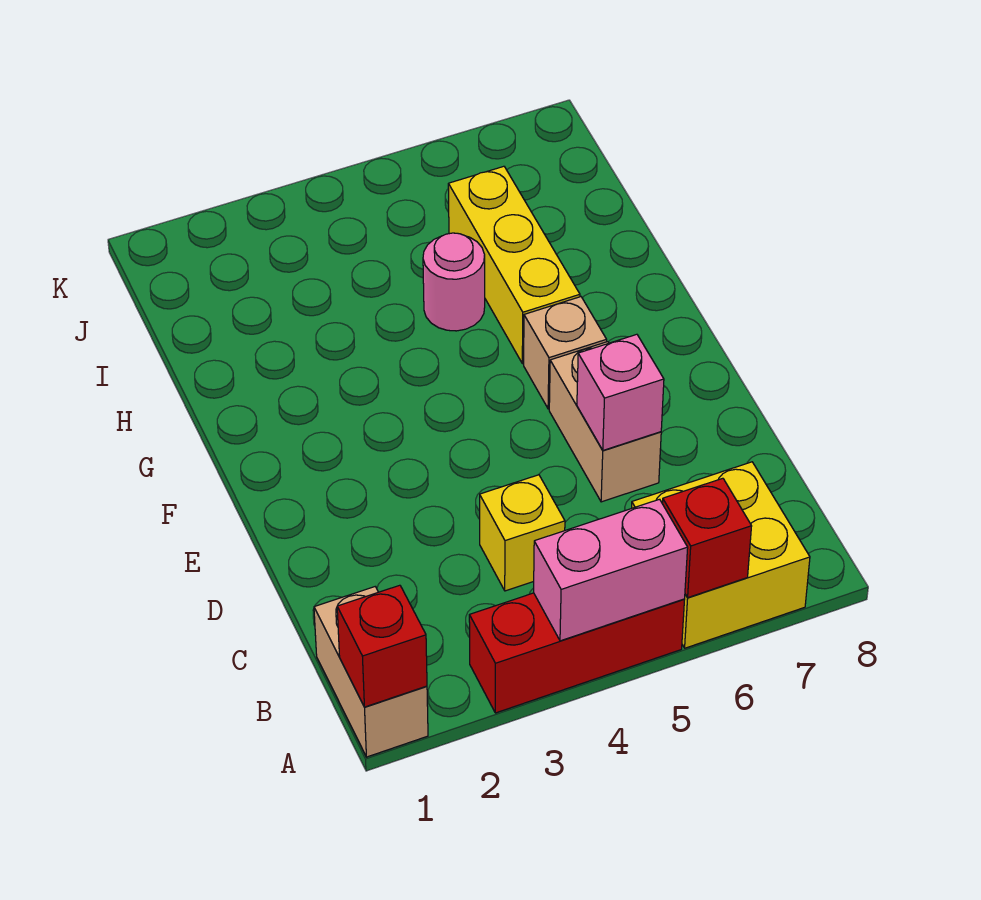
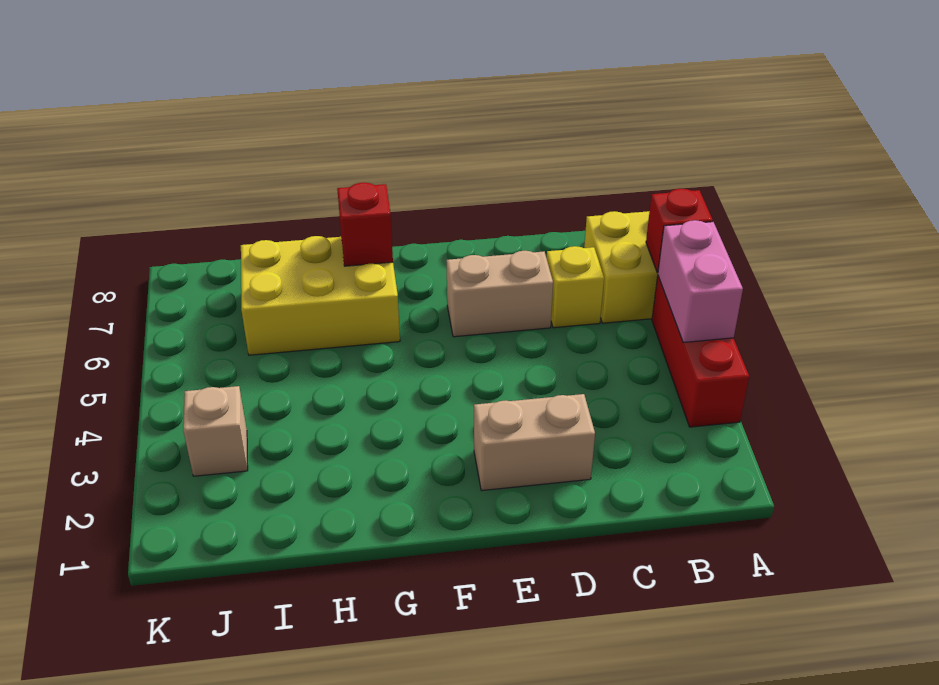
tan 1x2 brick [314,587,428,757] -> tan 1x2 brick moved to [474,394,595,491]
red 1x1 brick [337,585,427,707] -> red 1x1 brick moved to [337,182,393,266]
yellow 1x1 brick [480,475,565,591] -> yellow 1x1 brick moved to [547,246,604,328]
pink 1x1 brick [577,334,664,450] -> none
tan 1x1 brick [524,297,607,409] -> tan 1x1 brick moved to [183,386,248,476]
yellow 1x3 brick [448,166,580,364] -> yellow 2x3 brick [241,236,400,355]
pink 1x1 round brick [423,233,485,331] -> none

